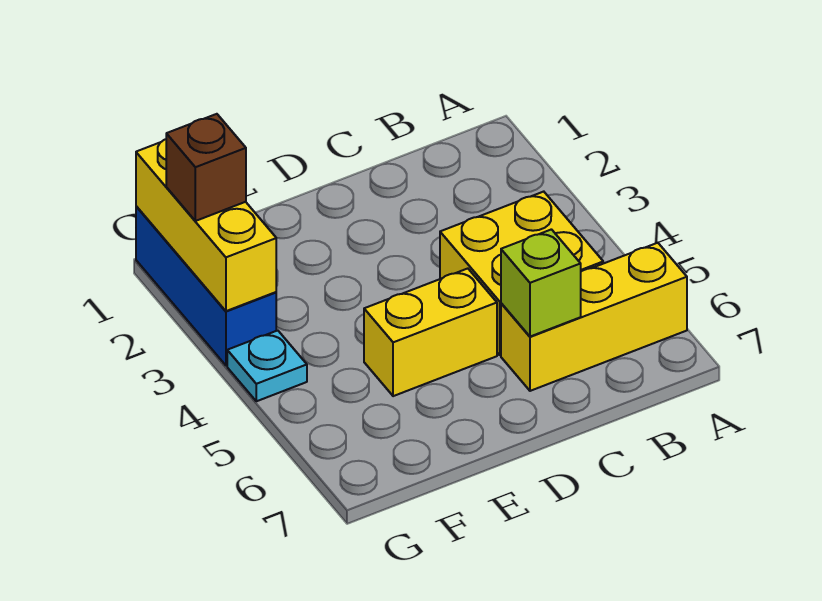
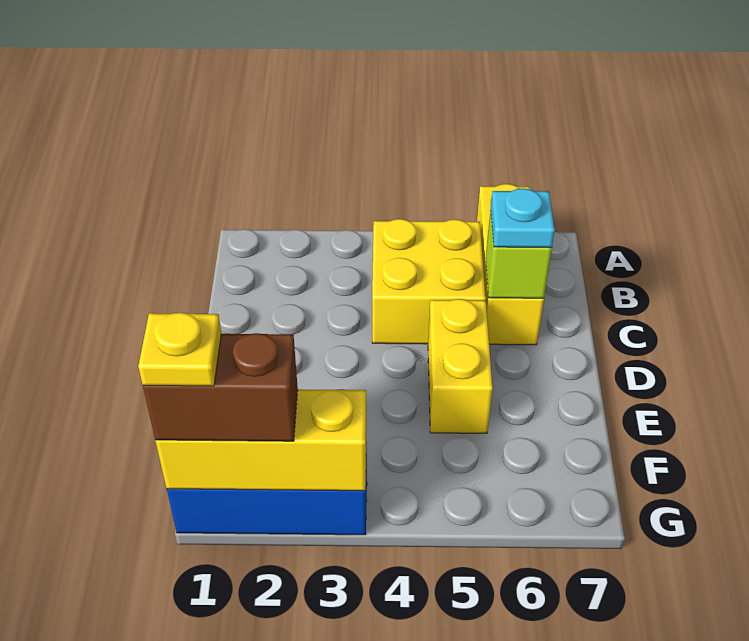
none -> yellow 1x1 plate [138,313,221,386]
brown 1x1 brick [166,114,246,221] -> brown 1x2 brick [143,333,298,441]
cyan 1x1 plate [227,330,307,401] -> cyan 1x1 plate moved to [491,188,555,248]

